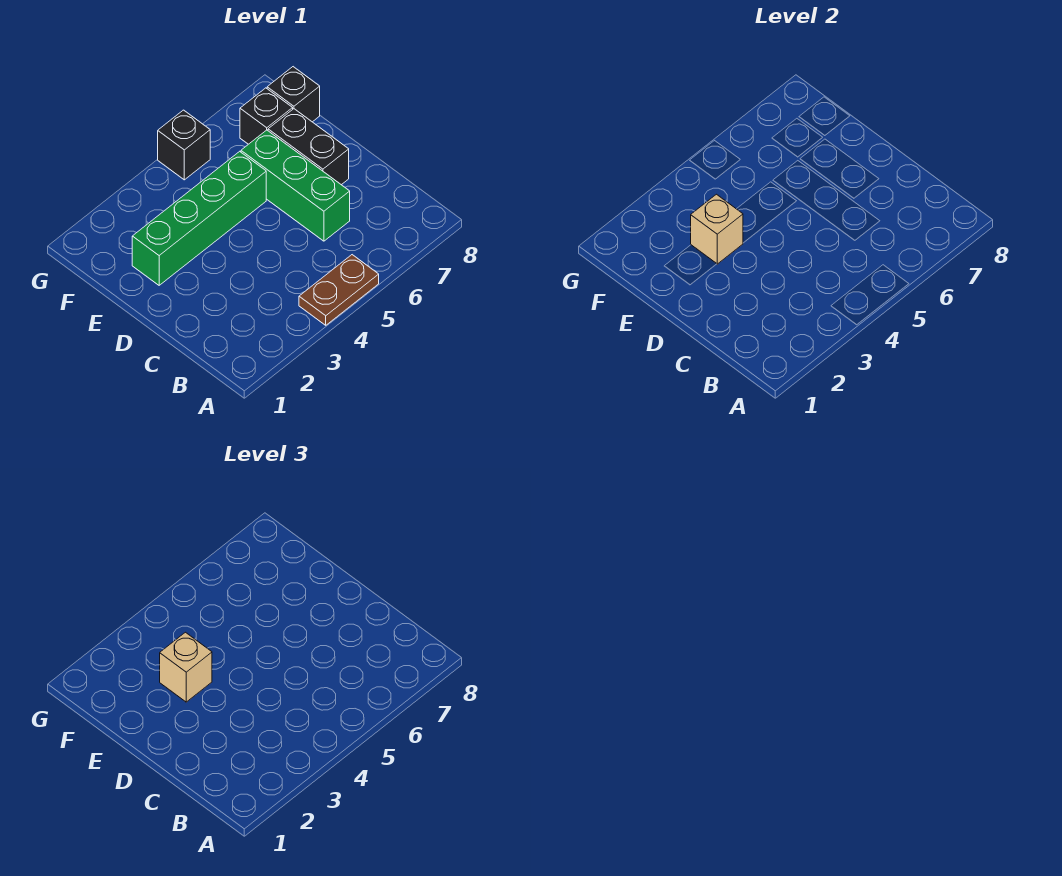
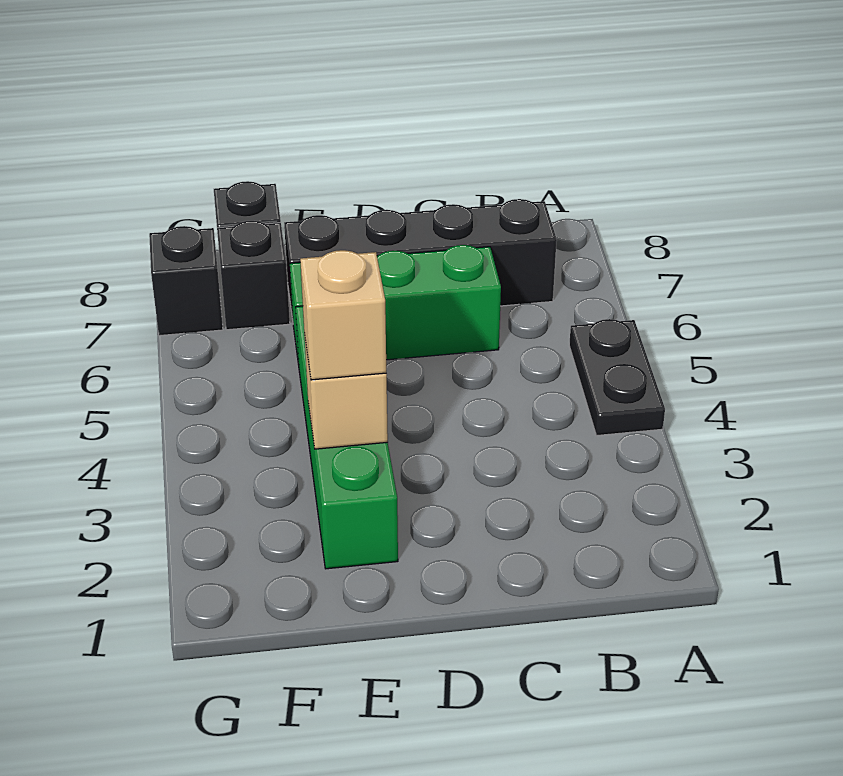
brown 1x2 plate [299,255,379,325] -> black 1x2 plate [569,319,665,436]
black 1x2 brick [268,109,349,185] -> black 1x4 brick [284,199,557,319]
black 1x1 brick [158,110,210,180] -> black 1x1 brick moved to [149,226,223,336]

